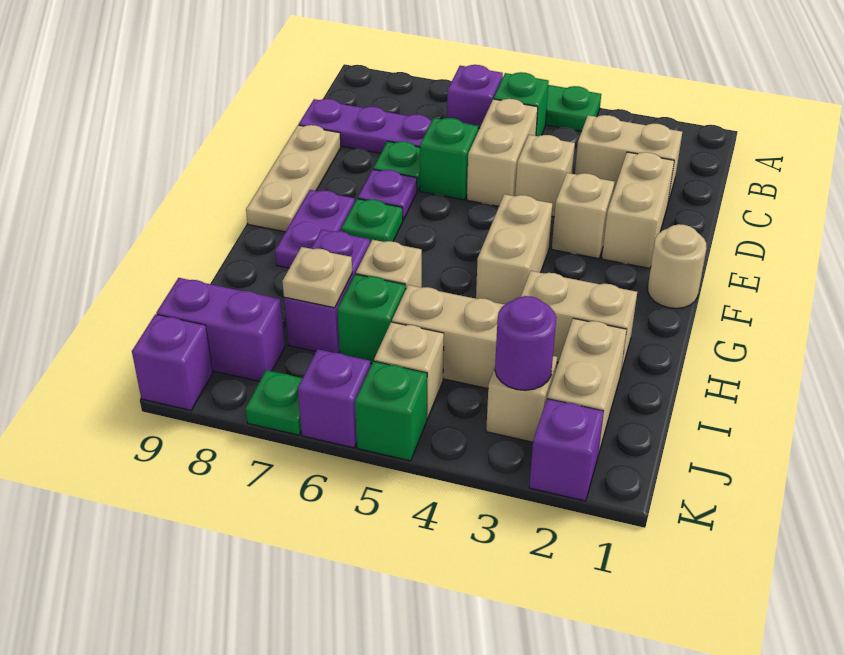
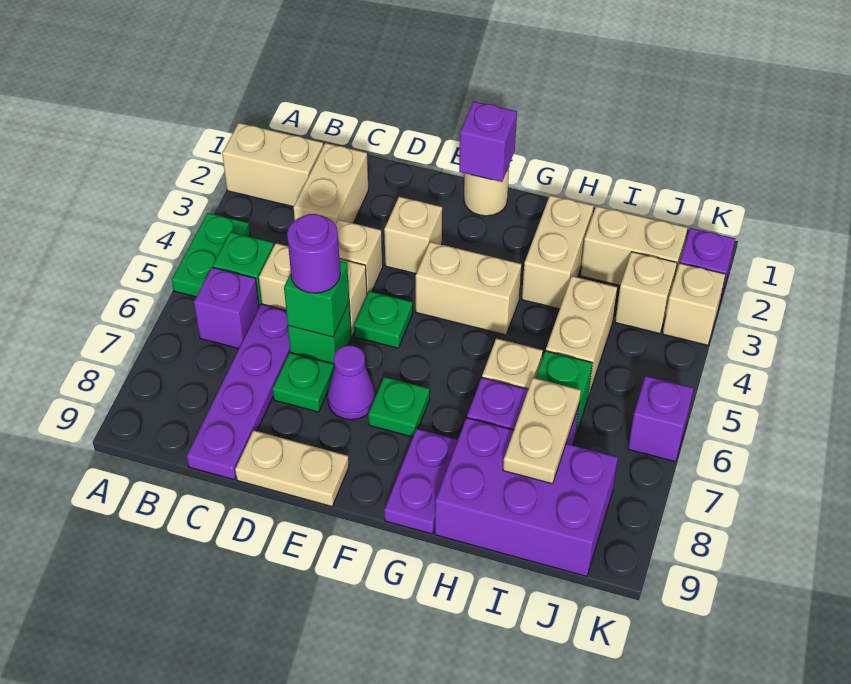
tan 1x2 brick [602,152,674,268] -> tan 1x2 brick moved to [222,123,323,207]
tan 1x3 plate [246,125,341,232] -> tan 1x2 plate [235,430,349,506]
purple 1x1 plate [358,169,417,220] -> purple 1x1 cone [327,345,375,420]
purple 1x2 plate [275,190,355,268] -> purple 1x2 plate turned to [384,429,458,534]
tan 1x1 plate [282,247,352,308] -> tan 1x2 plate [503,378,581,484]
purple 1x1 round brick [495,296,556,390] -> purple 1x1 round brick moved to [287,214,340,293]
tan 1x1 brick [374,322,444,419] -> tan 1x1 brick moved to [663,263,726,345]
purple 1x2 brick [156,278,285,381] -> purple 2x3 brick [435,418,618,576]
green 1x1 brick [355,361,427,461] -> green 1x1 brick moved to [284,261,349,337]
green 1x1 plate [246,370,302,435] -> green 1x1 plate moved to [354,291,413,348]
purple 1x1 brick [132,314,213,410] -> purple 1x1 brick moved to [459,102,517,182]

